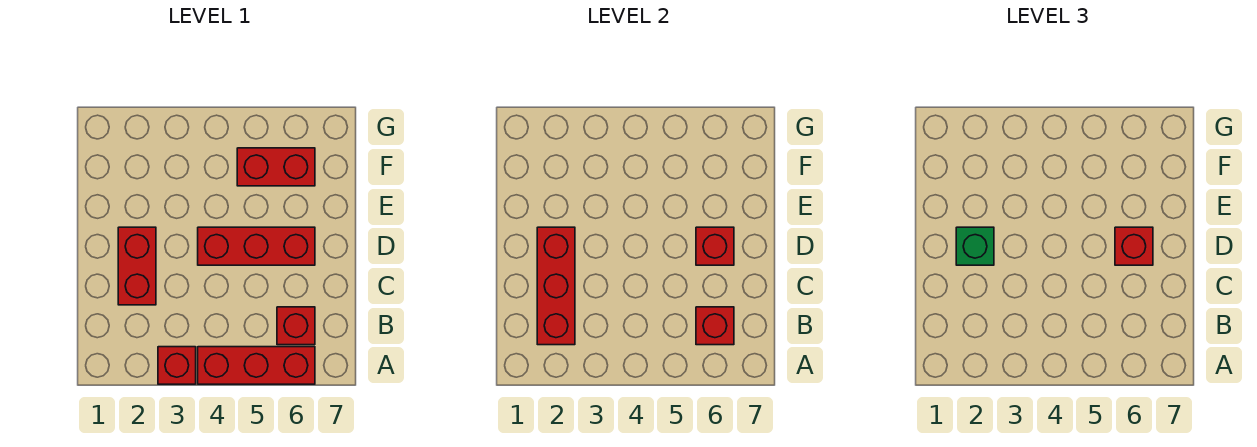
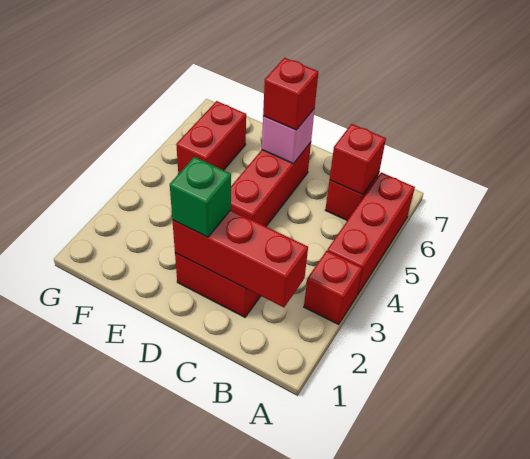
red 1x1 brick [696,227,734,265] -> pink 1x1 brick [262,108,315,164]

